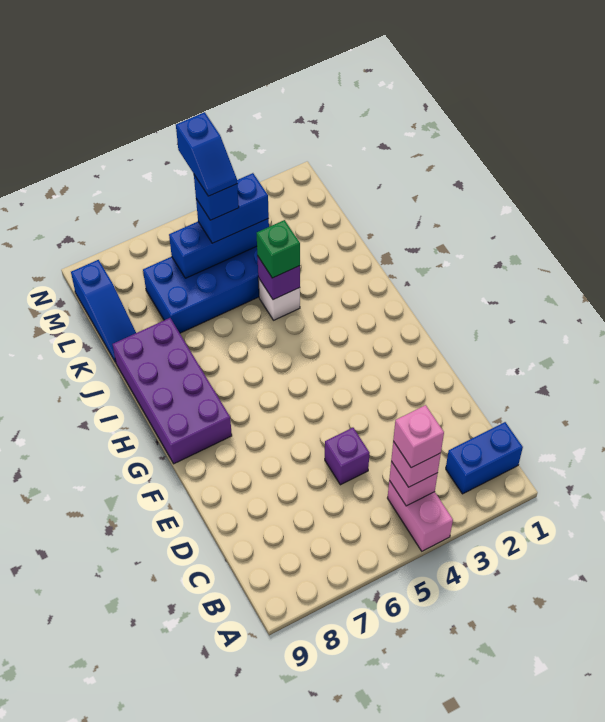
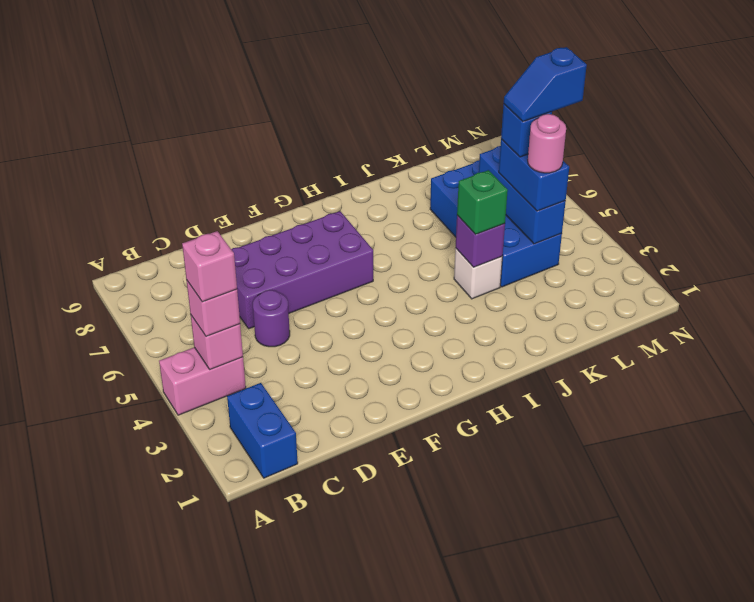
purple 1x1 brick [325,428,369,485] -> purple 1x1 round brick [253,290,290,347]
purple 2x4 brick [113,318,232,464] -> purple 2x4 brick moved to [231,211,373,329]
blue 1x3 slope [71,260,136,362] -> none
none -> pink 1x1 round brick [528,114,566,173]

